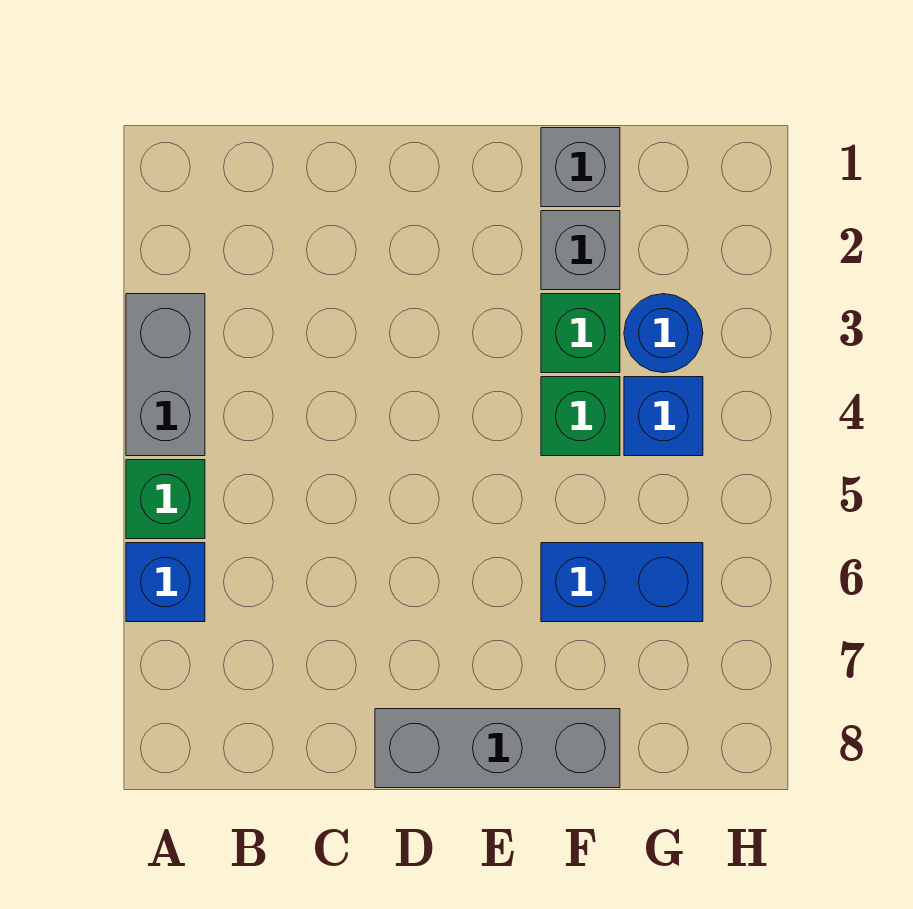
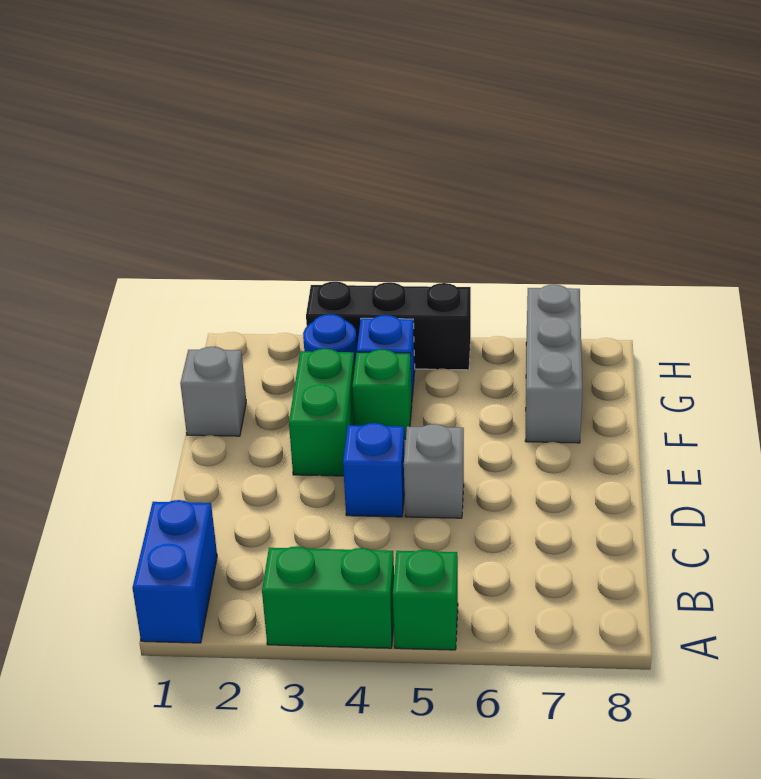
grey 1x2 brick [126,294,205,456] -> green 1x2 brick [262,546,394,648]
blue 1x1 brick [126,543,205,622] -> blue 1x1 brick moved to [343,423,405,517]
grey 1x3 brick [375,709,620,788] -> grey 1x3 brick moved to [526,285,582,443]
grey 1x1 brick [541,211,620,290] -> grey 1x1 brick moved to [404,424,464,518]
green 1x1 brick [541,294,620,373] -> green 1x2 brick [289,348,355,476]
blue 1x2 brick [541,543,703,622] -> blue 1x2 brick moved to [133,500,217,643]
none -> black 1x3 brick [306,282,471,370]

